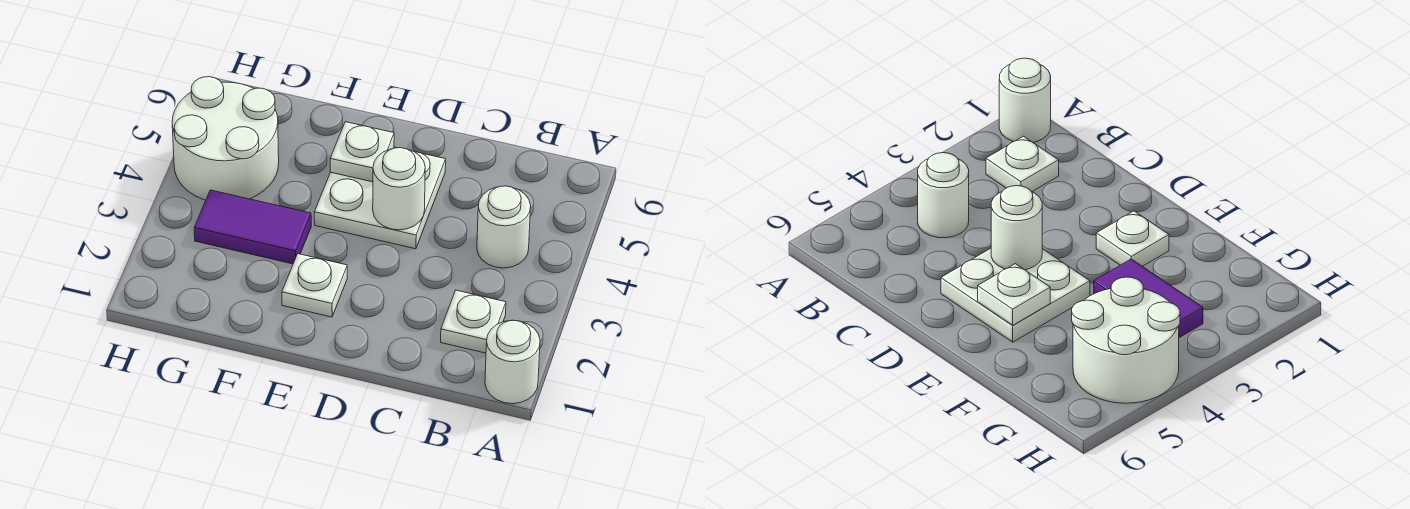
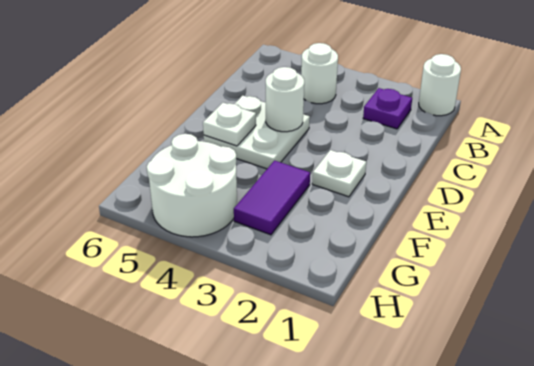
white 1x1 plate [441,290,506,353] -> purple 1x1 plate [363,88,412,129]

